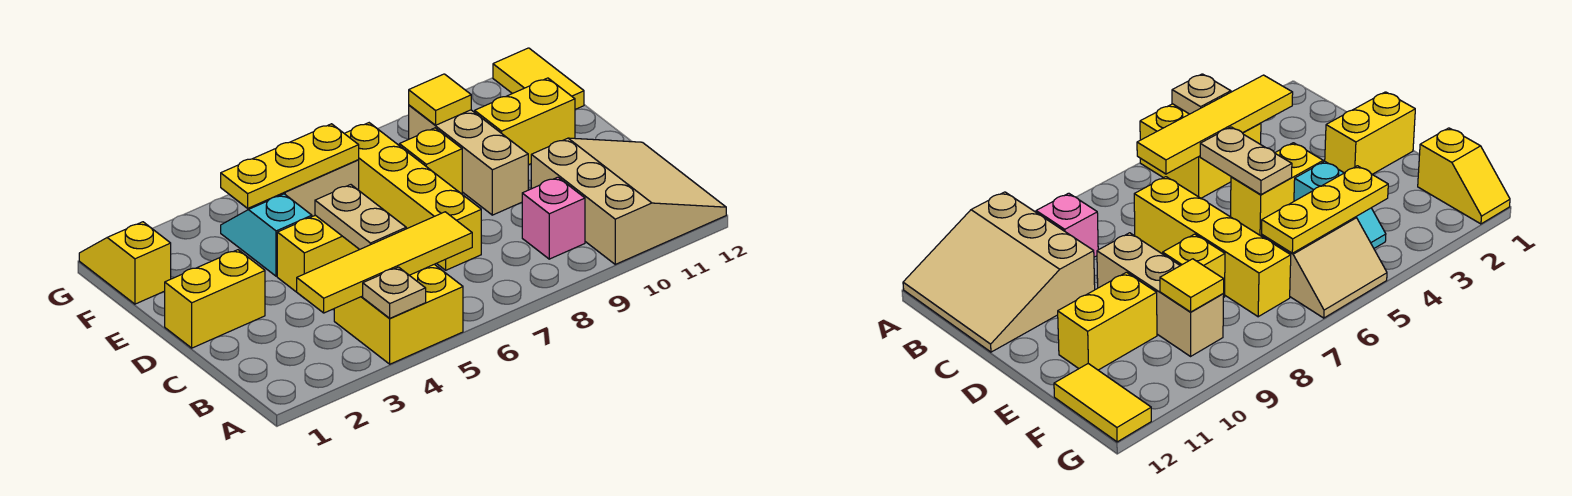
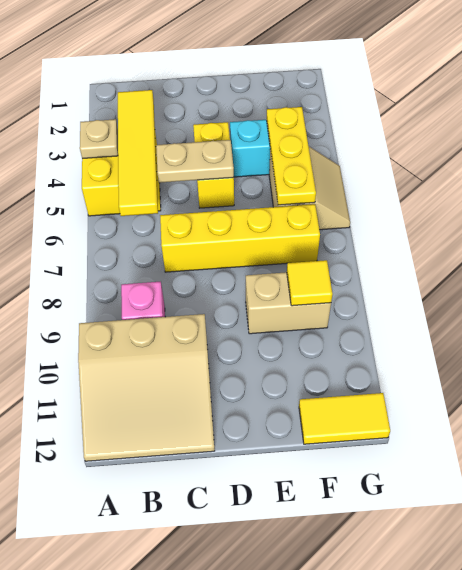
yellow 1x2 brick [165,250,265,348] -> none
tan 1x3 brick [409,105,528,215] -> tan 1x2 brick [246,272,331,334]
yellow 1x1 brick [399,128,462,194] -> none
yellow 1x2 brick [475,78,575,165] -> none
yellow 1x2 slope [79,222,171,304] -> none

